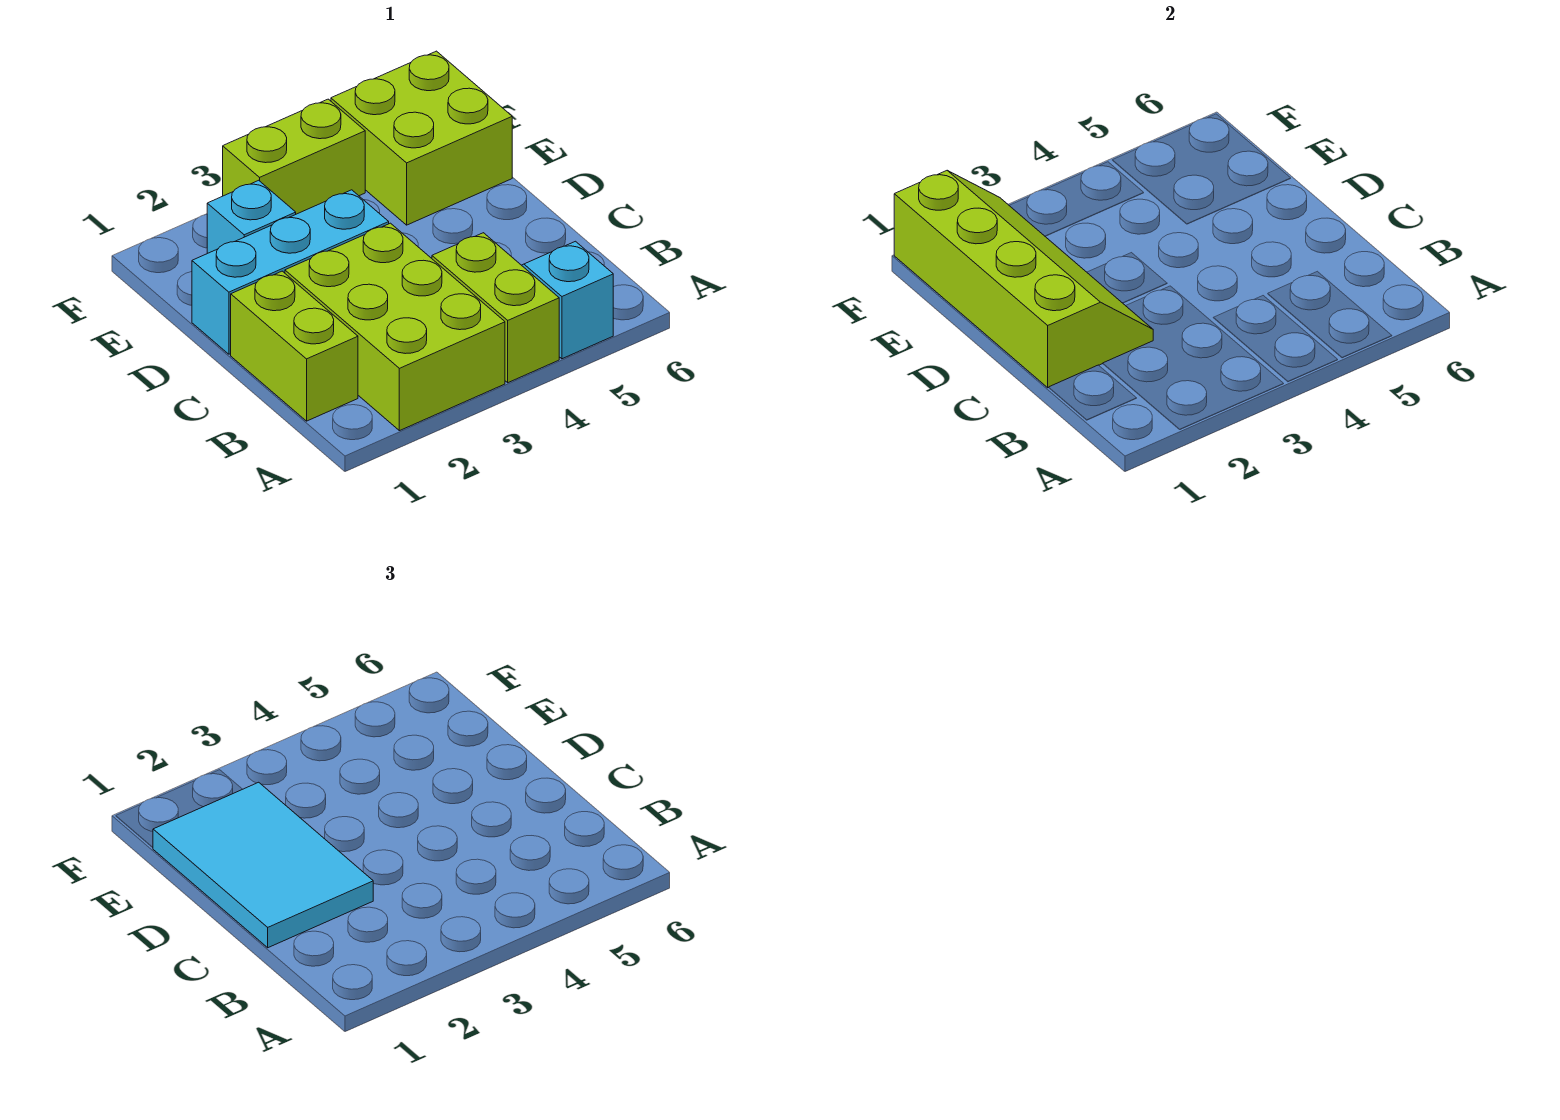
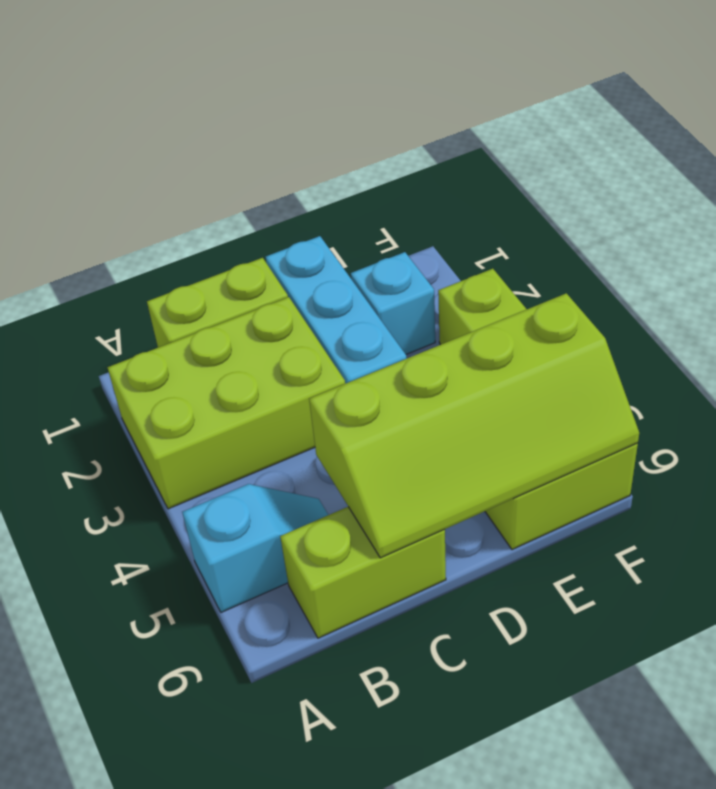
lime 1x2 brick [432,233,559,383] -> lime 1x2 brick moved to [280,507,446,638]
lime 2x4 slope [894,171,1153,388] -> lime 2x4 slope moved to [309,293,639,558]
cyan 2x3 tile [153,782,373,948] -> none

